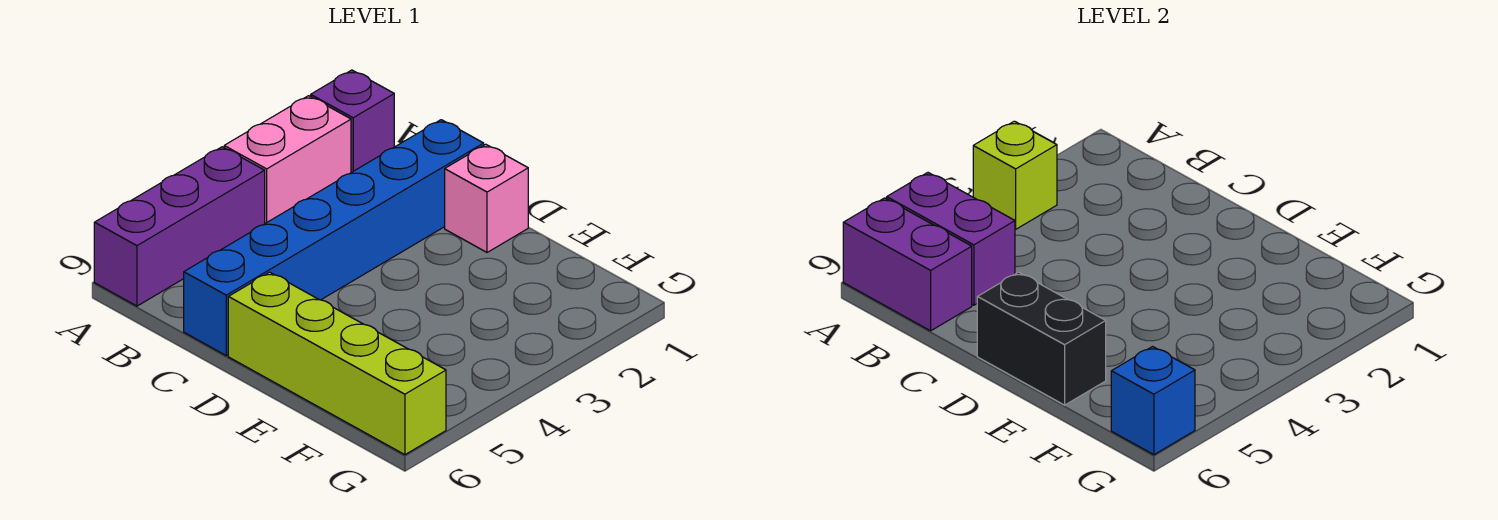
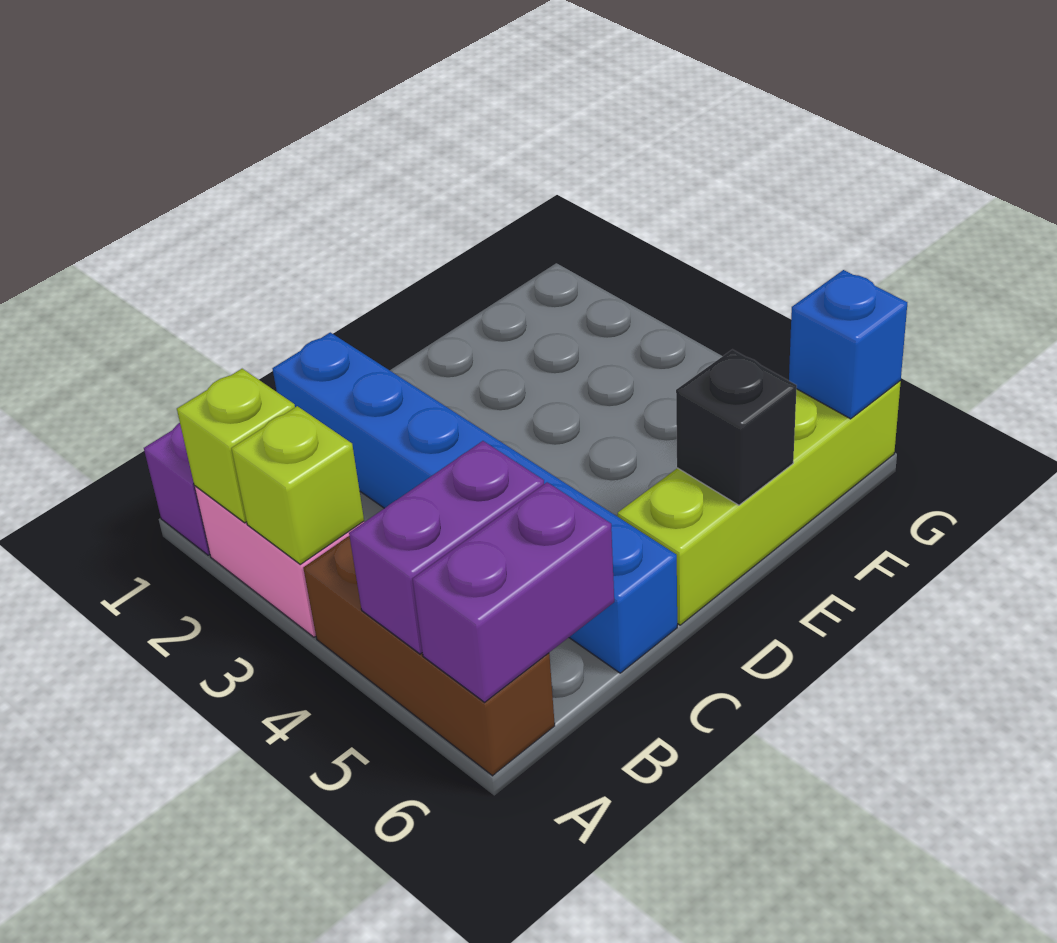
none -> lime 1x1 brick [177,369,295,523]
purple 1x3 brick [94,147,265,306] -> brown 1x3 brick [303,536,555,776]
pink 1x1 brick [445,144,528,252] -> none
black 1x2 brick [977,272,1106,405] -> black 1x1 brick [676,350,797,505]

